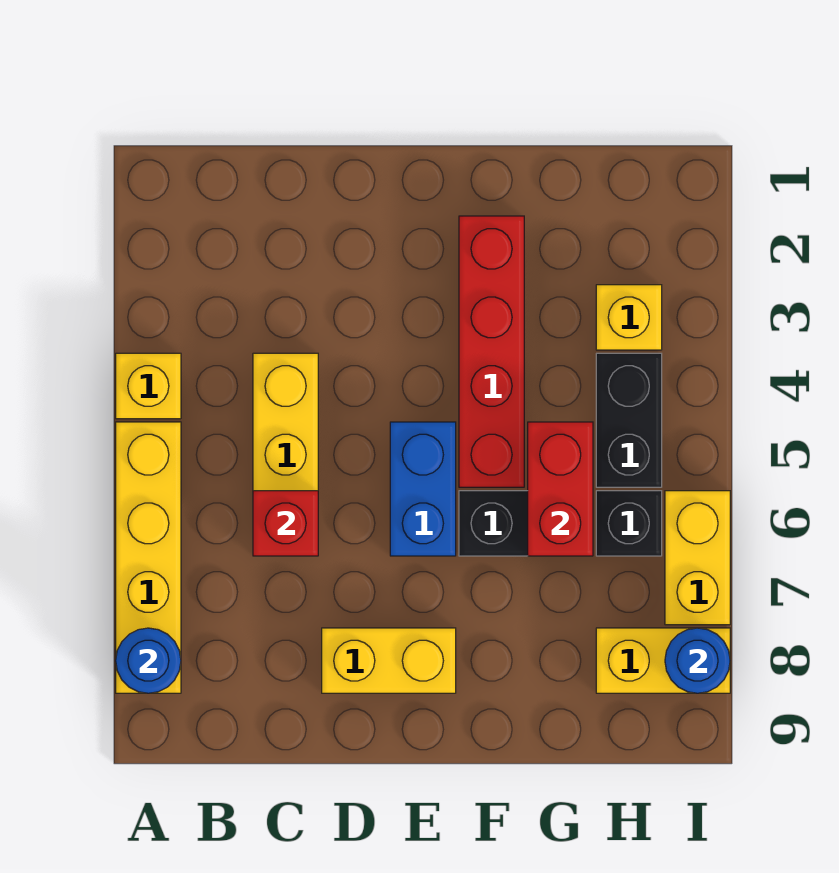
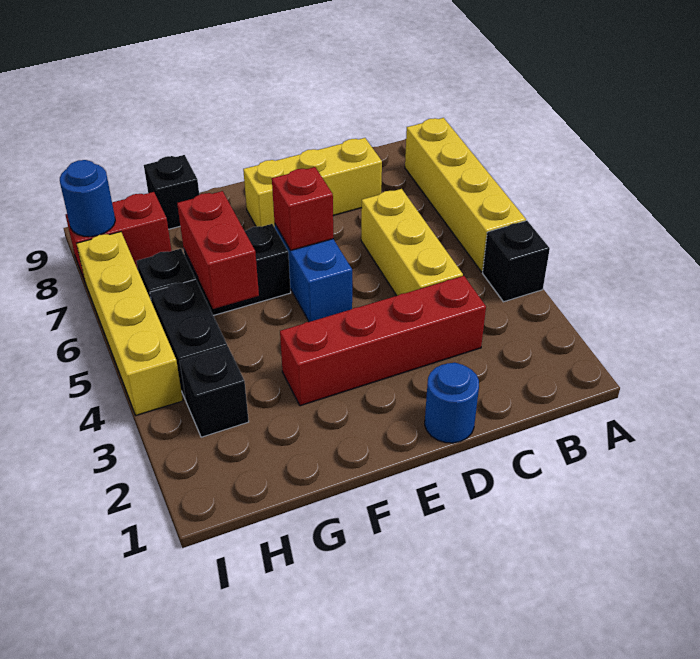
yellow 1x1 brick [116,353,181,419] -> black 1x1 brick [483,221,550,302]
blue 1x1 round brick [116,628,181,693] -> blue 1x1 round brick moved to [425,363,479,443]
red 1x1 brick [253,491,318,556] -> red 1x1 brick moved to [272,167,333,250]
yellow 1x2 brick [322,628,456,693] -> yellow 1x3 brick [243,138,382,227]
red 1x4 brick [459,216,524,487] -> red 1x4 brick turned to [280,276,486,406]
none -> black 1x1 brick [144,155,199,229]
yellow 1x1 brick [596,285,662,350] -> black 1x1 brick [180,346,249,437]
yellow 1x2 brick [596,628,730,693] -> red 1x2 brick [66,192,172,281]
yellow 1x2 brick [665,491,730,625] -> yellow 1x4 brick [76,232,183,415]

